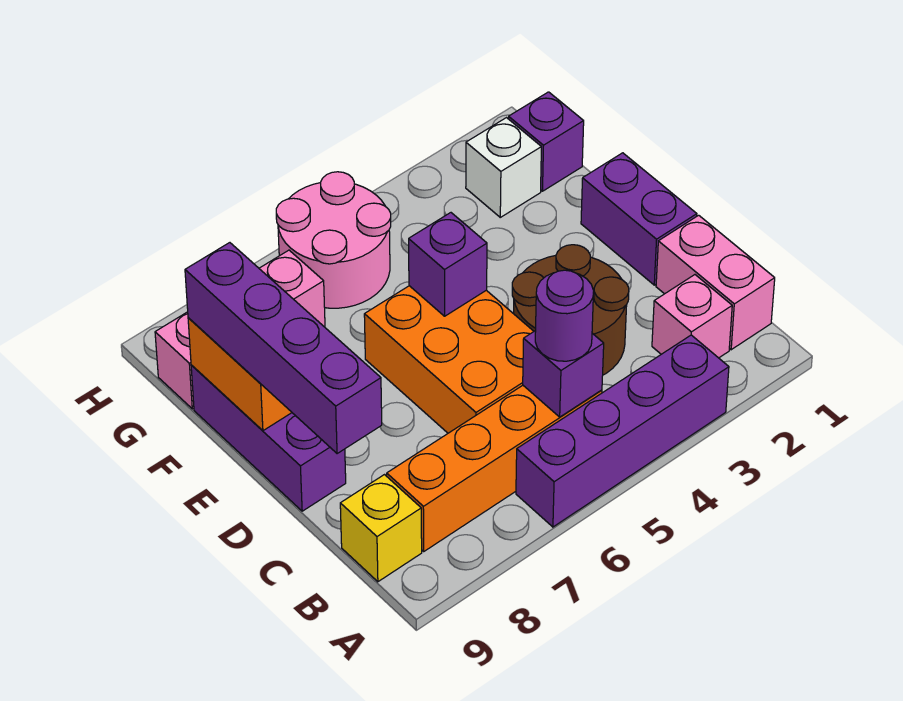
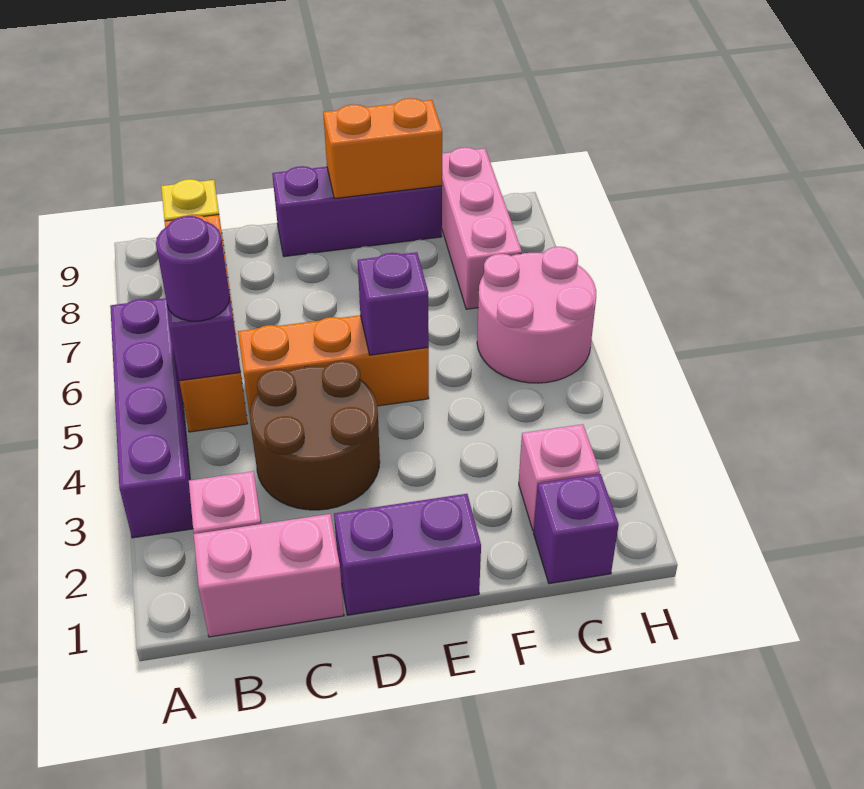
orange 2x3 brick [364,286,534,433] -> orange 1x3 brick [238,315,429,416]
purple 1x4 brick [185,243,382,454] -> none
white 1x1 brick [466,118,541,217] -> pink 1x1 brick [519,424,600,531]

